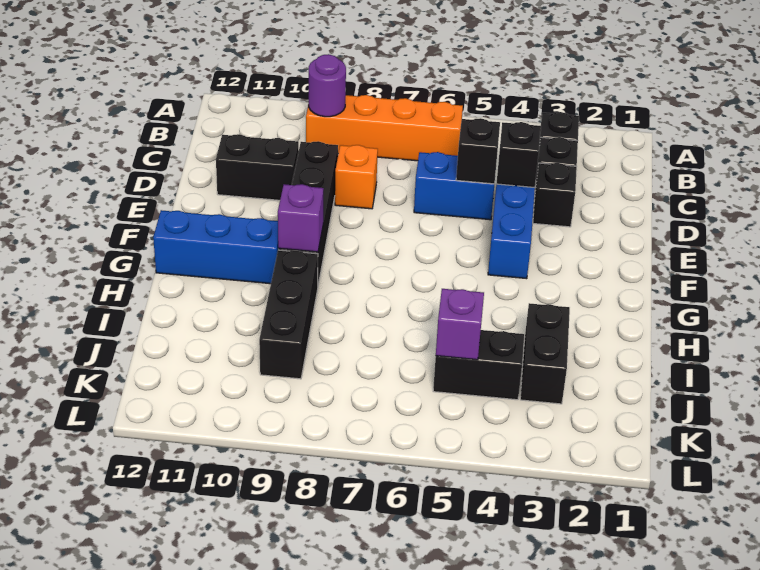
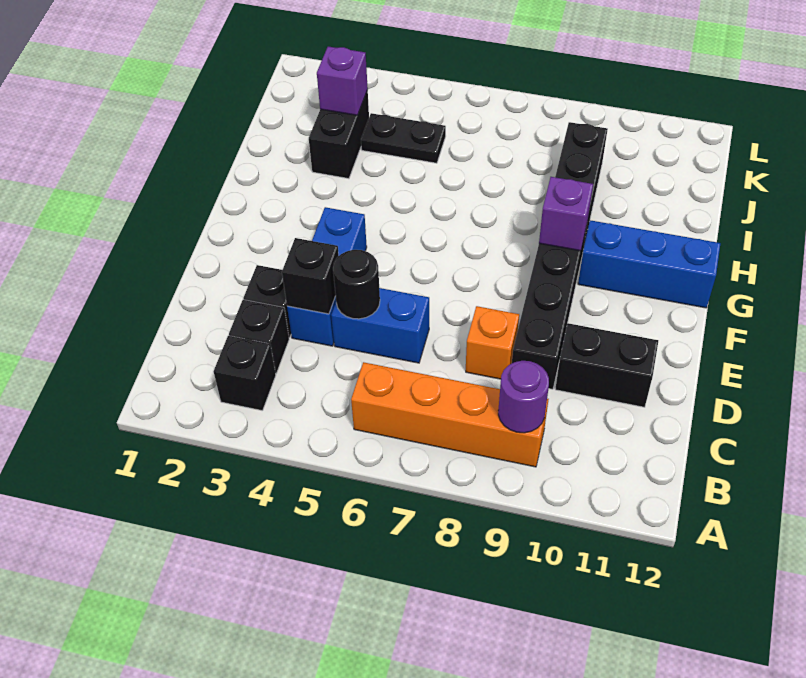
black 1x1 brick [456,118,500,184] -> black 1x1 round brick [333,250,380,319]
black 1x2 brick [433,330,524,400] -> black 1x2 plate [361,113,446,163]
purple 1x1 brick [436,289,484,360] -> purple 1x1 brick moved to [317,47,368,115]

